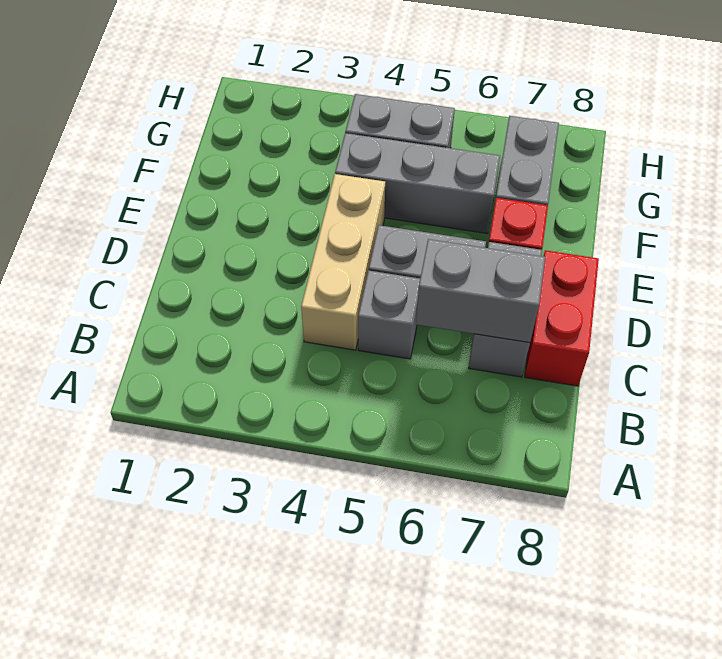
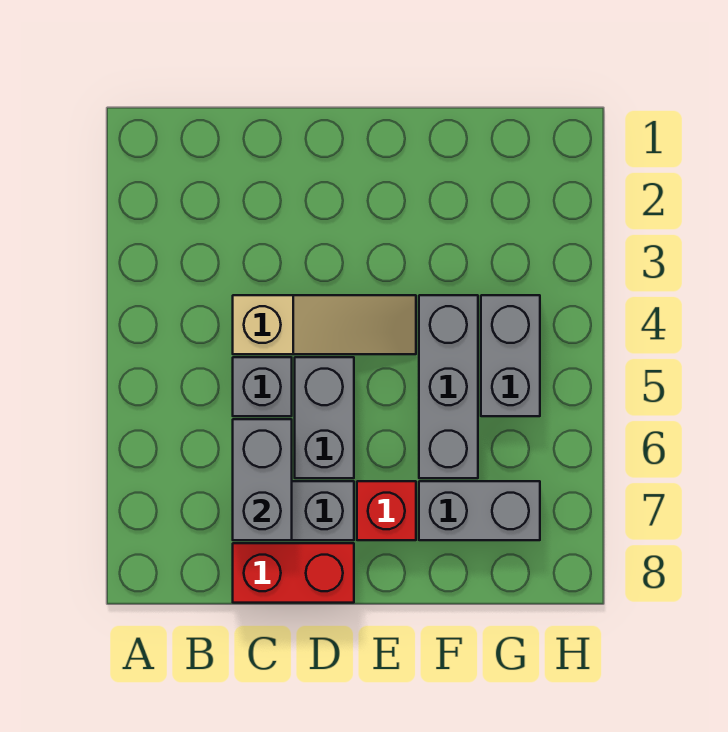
tan 1x3 brick [301,174,385,350] -> tan 1x3 slope [233,295,416,354]

